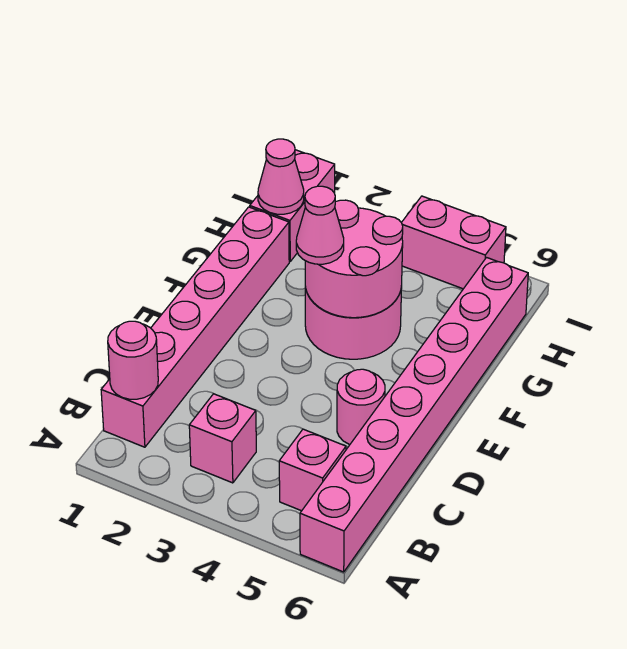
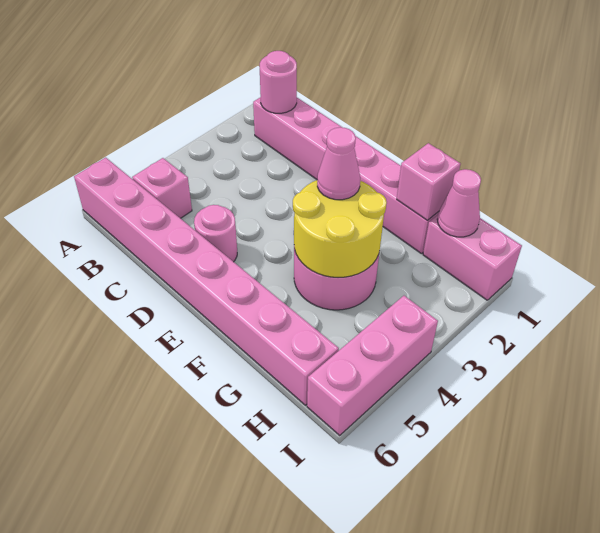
pink 1x1 brick [189,394,256,483] -> pink 1x1 brick moved to [397,143,461,220]
pink 2x2 round brick [305,200,403,318] -> yellow 2x2 round brick [293,180,387,277]
pink 1x2 brick [401,196,506,289] -> pink 1x3 brick [307,296,438,435]

